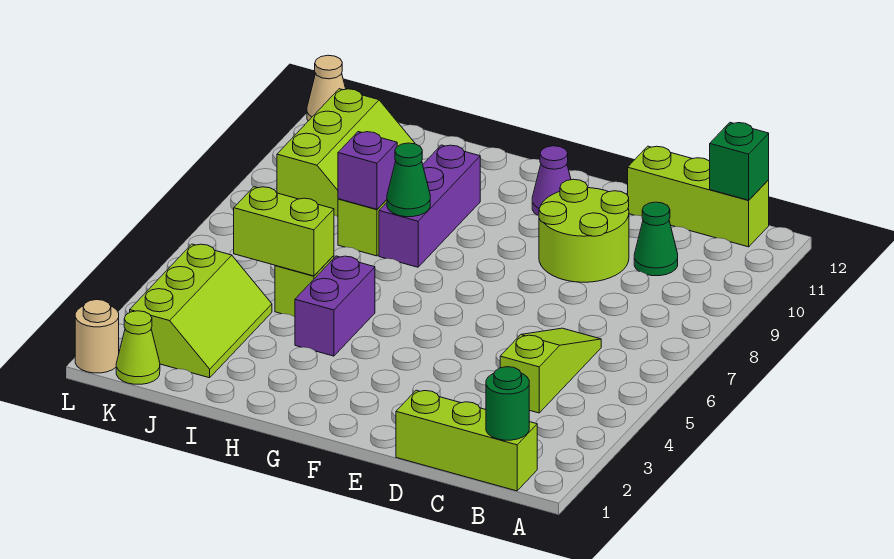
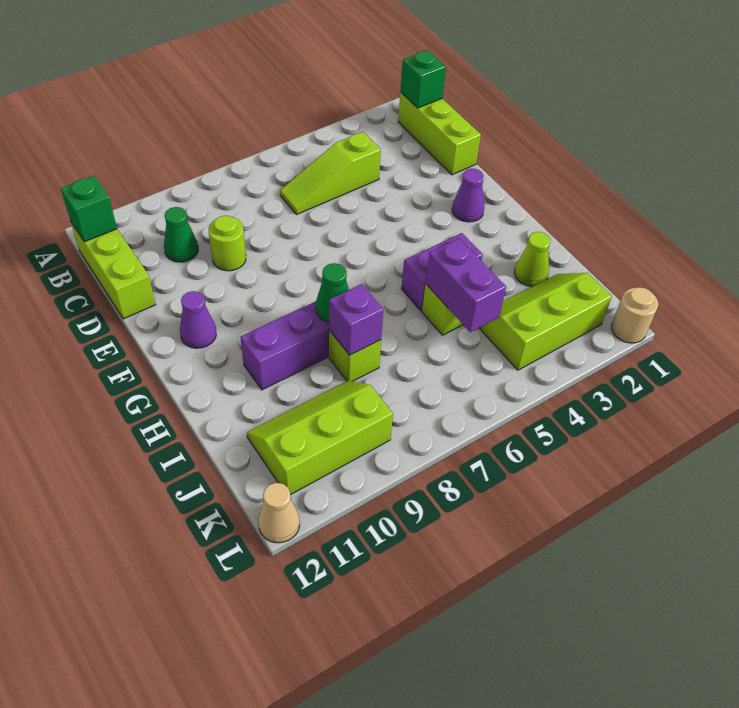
green 1x1 round brick [486,367,529,440] -> green 1x1 brick [400,50,446,108]
lime 2x2 round brick [539,179,629,282] -> lime 1x1 round brick [209,216,246,271]
none -> purple 1x1 cone [452,168,484,222]
lime 1x2 brick [234,187,334,276] -> purple 1x2 brick [426,238,506,332]
lime 1x1 cone [116,311,160,384] -> lime 1x1 cone moved to [514,232,551,287]

